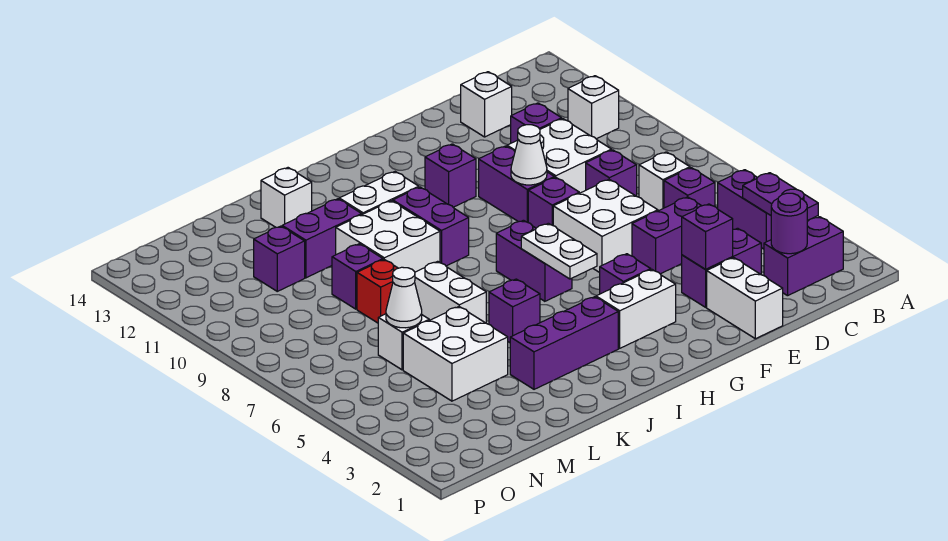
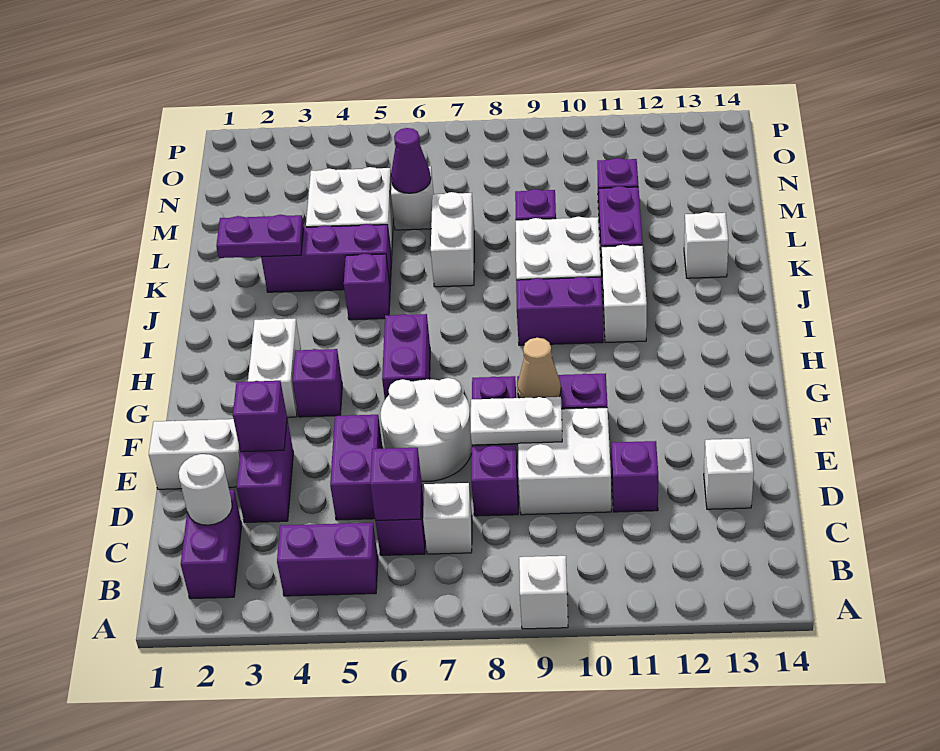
purple 1x2 plate [743,173,818,221] -> purple 1x2 plate moved to [216,215,304,258]
white 1x1 brick [568,76,619,139] -> white 1x1 brick moved to [519,556,568,629]
purple 1x1 round brick [771,193,807,254] -> white 1x1 round brick [179,454,232,525]
white 2x2 brick [553,179,658,273] -> white 2x2 round brick [381,378,473,481]
white 1x1 cone [511,125,547,185] -> tan 1x1 cone [517,338,561,398]
purple 1x1 brick [425,144,476,207] -> purple 1x1 brick moved to [370,448,422,520]
white 1x2 plate [521,223,597,279] -> white 1x2 plate moved to [471,397,562,445]
purple 1x2 brick [496,220,572,301] -> purple 1x2 brick turned to [382,314,430,399]
purple 1x3 brick [510,297,618,389] -> purple 1x3 brick turned to [261,224,392,292]
white 1x2 brick [415,261,486,323] -> white 1x2 brick turned to [431,192,474,287]
red 1x1 brick [357,260,398,323] -> none
white 1x1 cone [386,267,422,328] -> purple 1x1 cone [391,128,431,193]

